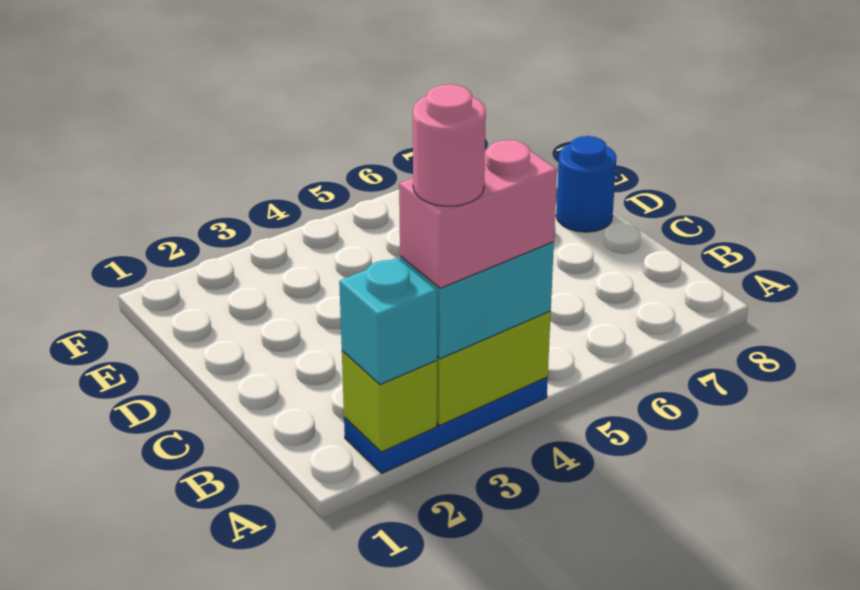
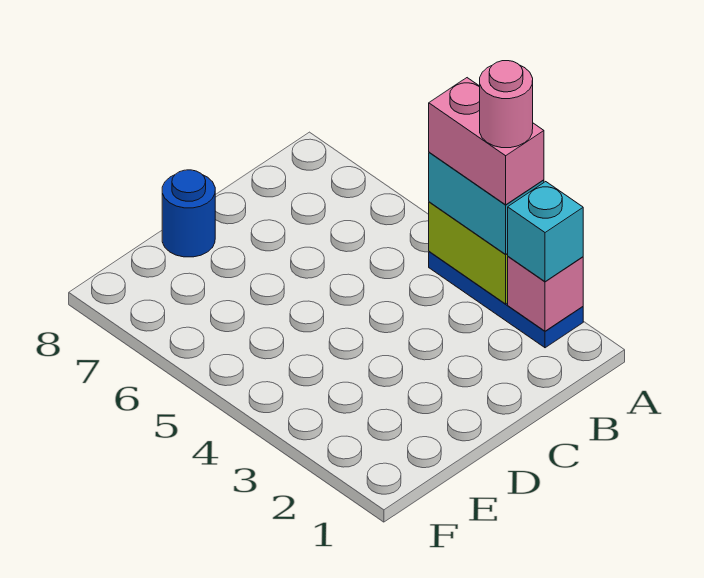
lime 1x1 brick [342,351,437,452] -> pink 1x1 brick [508,257,583,331]

